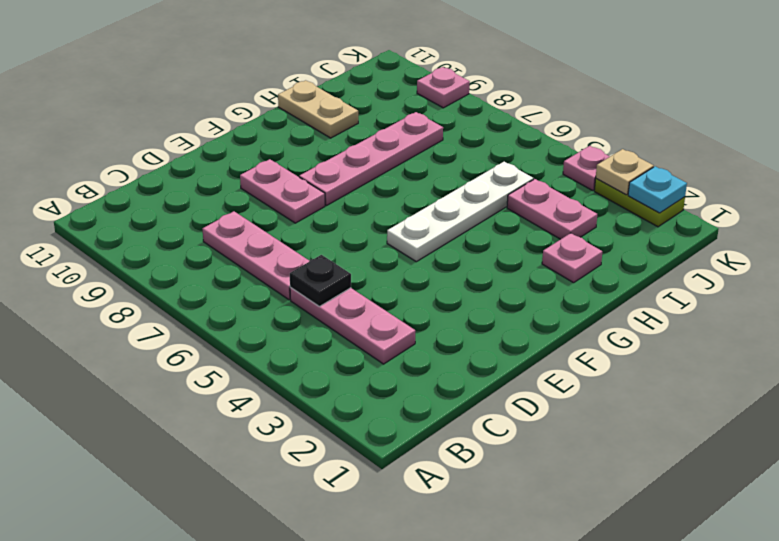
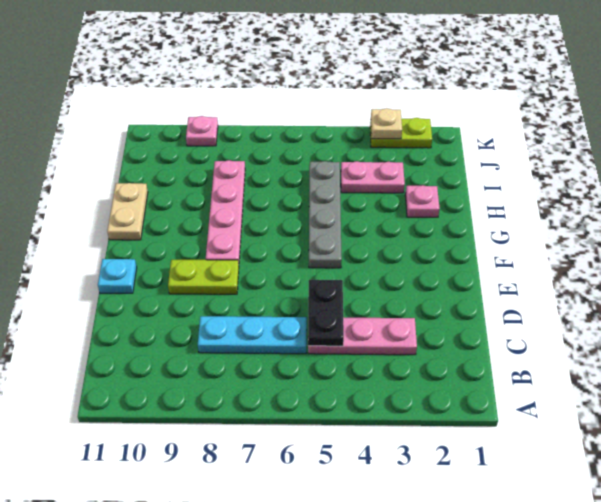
black 1x1 plate [290,255,351,306] -> black 1x2 plate [308,280,344,346]
pink 1x3 plate [203,211,309,300] -> cyan 1x3 plate [198,316,307,354]
pink 1x2 plate [240,159,325,223] -> lime 1x2 plate [168,260,239,294]
white 1x4 plate [387,162,533,262] -> grey 1x4 plate [309,161,342,268]
tan 1x2 plate [278,80,358,138] -> tan 1x2 plate turned to [107,183,148,240]
cyan 1x1 plate [628,166,687,213] -> cyan 1x1 plate moved to [98,259,137,293]
pink 1x1 plate [563,146,610,191] -> none

